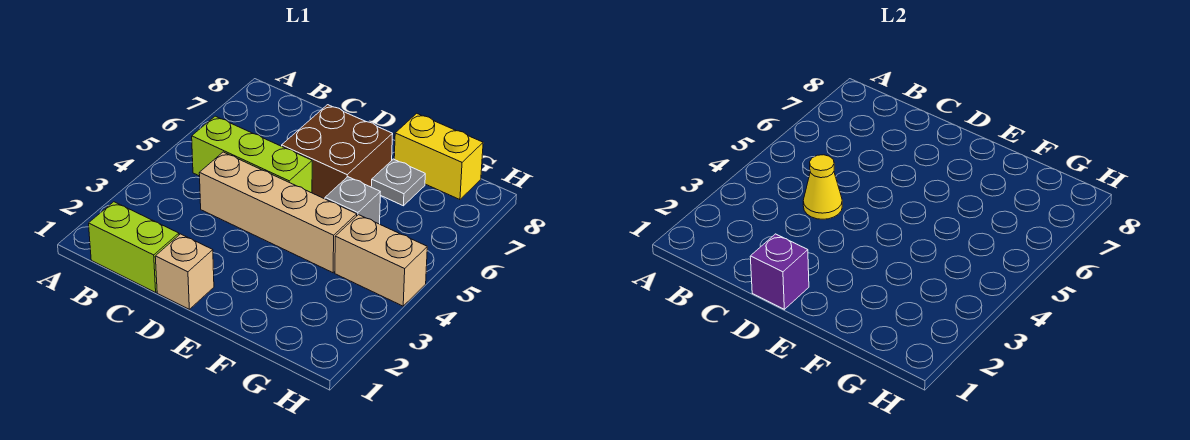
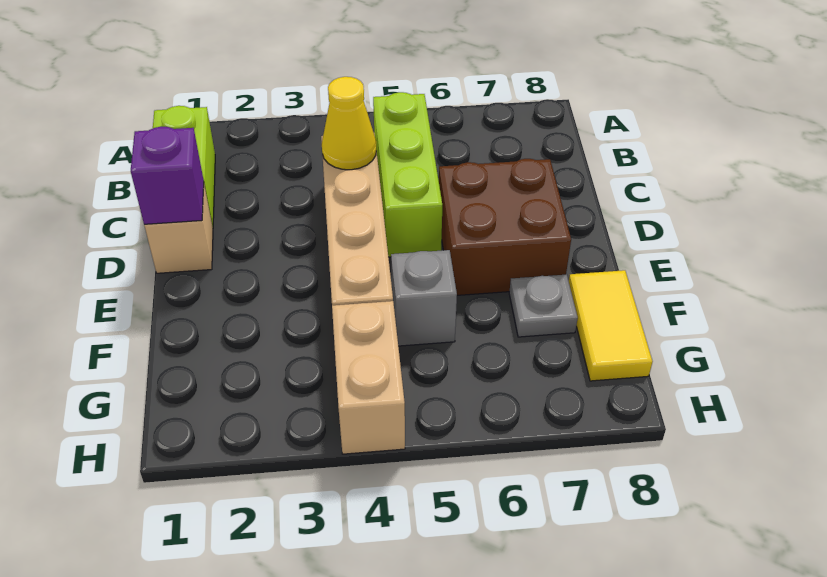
yellow 1x2 brick [394,113,483,200] -> yellow 1x2 tile [569,270,653,381]

